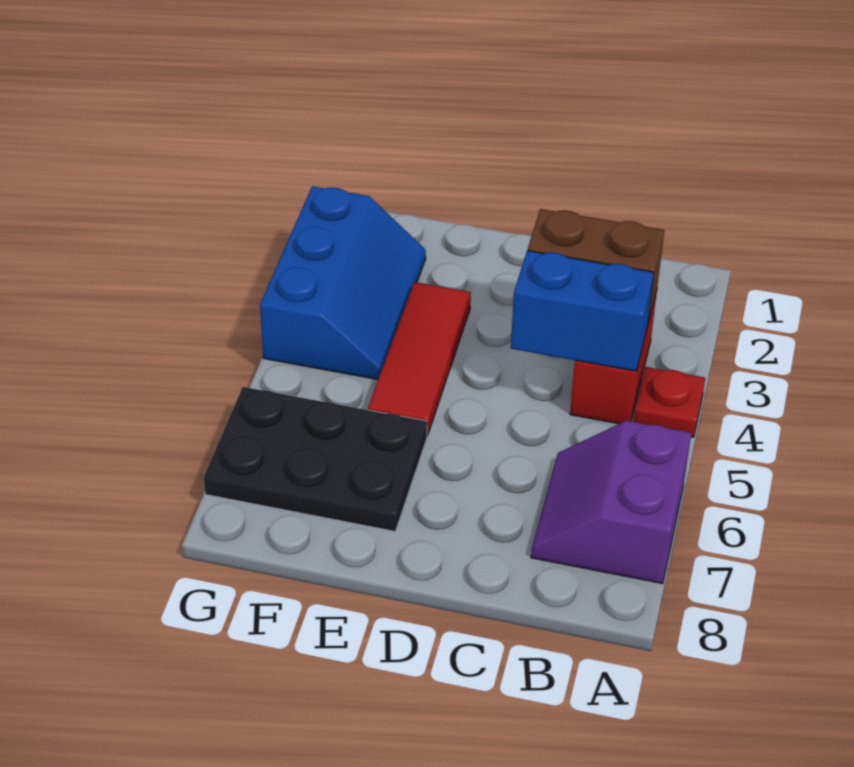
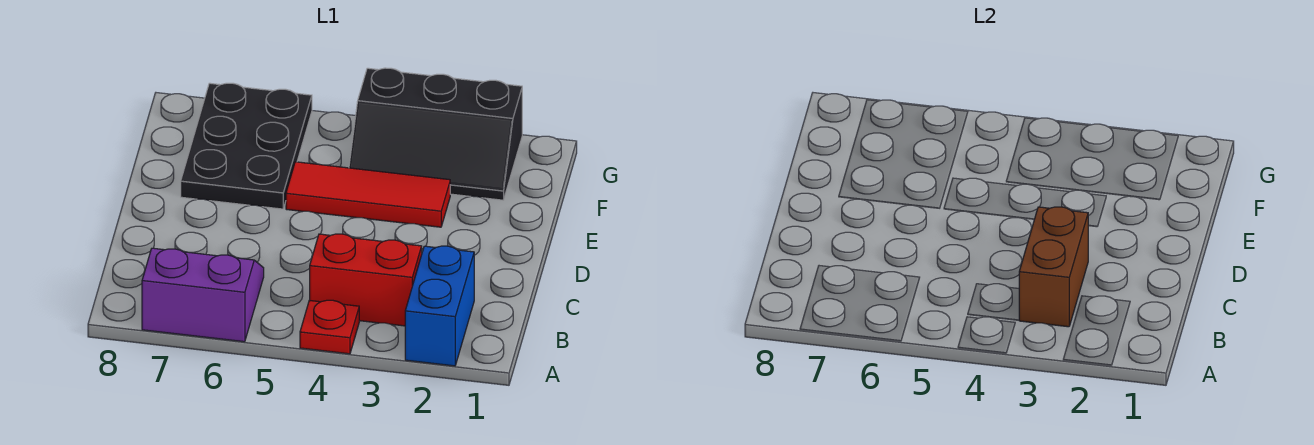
blue 1x2 brick [511,250,654,371] -> blue 1x2 brick moved to [405,246,474,366]
blue 2x3 slope [260,186,426,379] -> black 2x3 slope [349,68,522,200]

